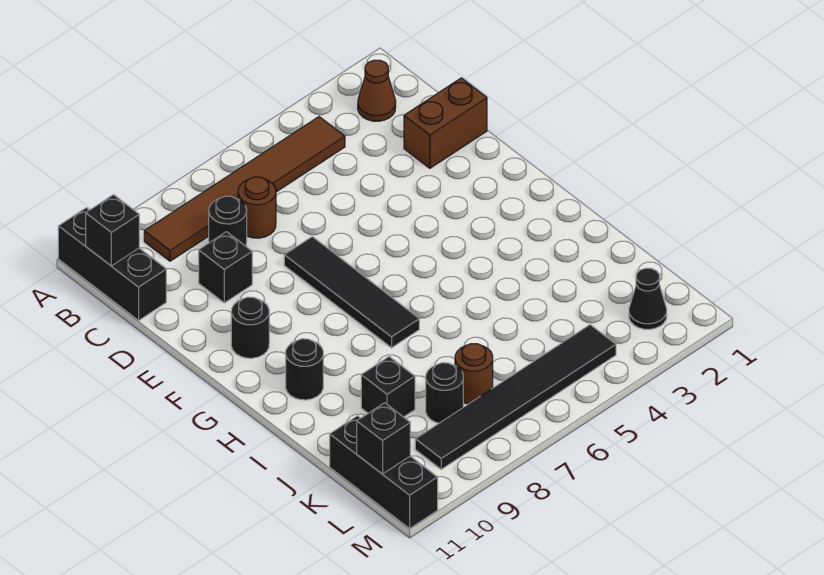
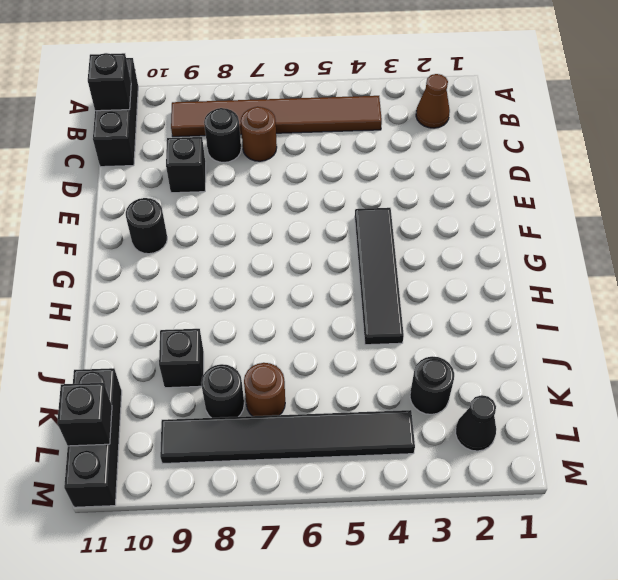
brown 1x2 brick [404,78,487,168] -> none
black 1x4 tile [284,237,419,348] -> black 1x4 tile moved to [355,208,404,345]
black 1x1 round brick [286,339,323,400] -> black 1x1 round brick moved to [410,356,454,415]

